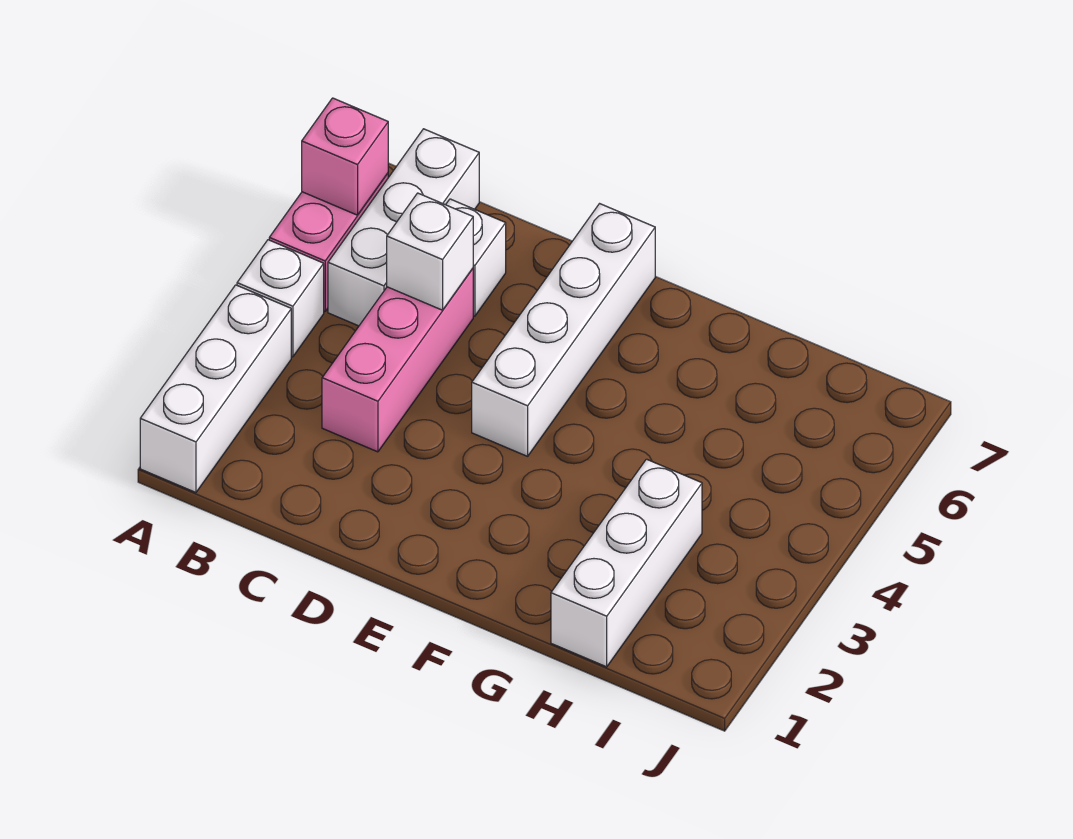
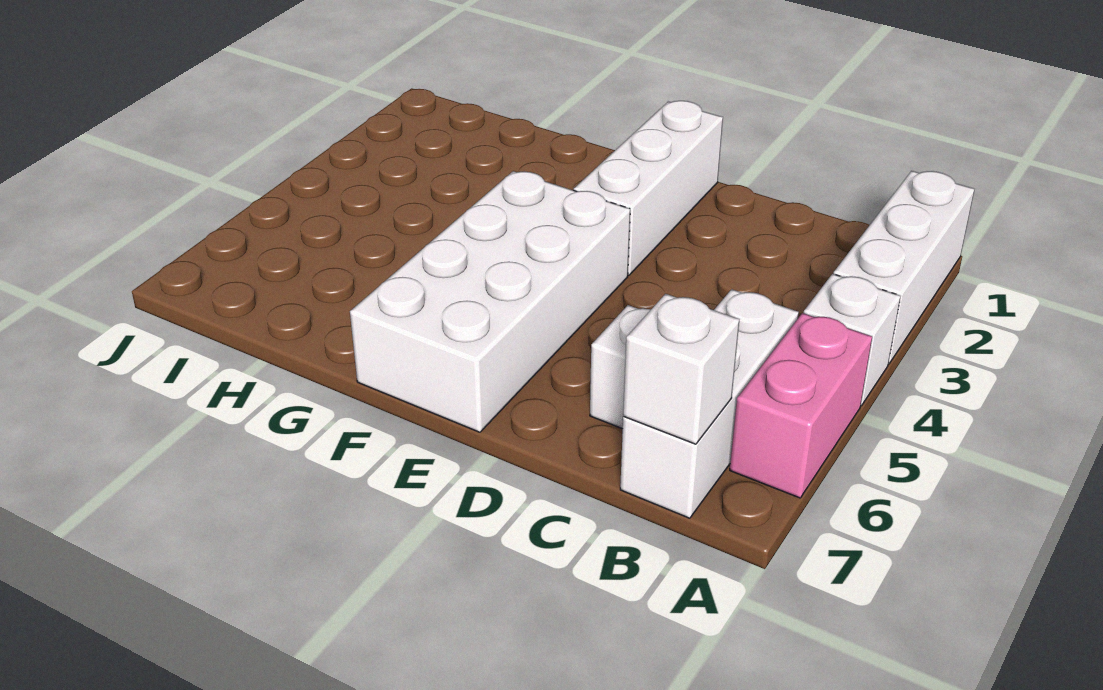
pink 1x1 brick [302,98,388,215] -> none
pink 1x3 brick [322,268,473,452] -> none
white 1x1 brick [387,193,473,310] -> white 1x1 brick moved to [623,294,739,444]
white 1x4 brick [472,204,655,456] -> white 2x4 brick [350,171,630,432]
white 1x3 brick [551,459,702,667] -> white 1x3 brick moved to [574,101,723,275]

